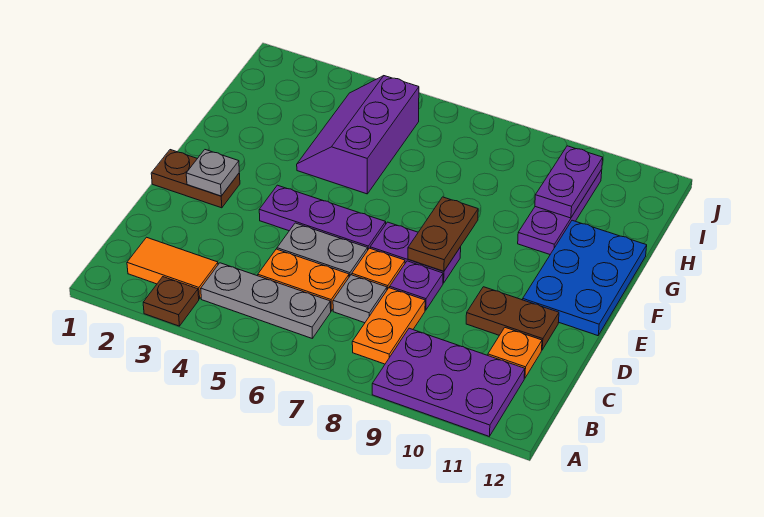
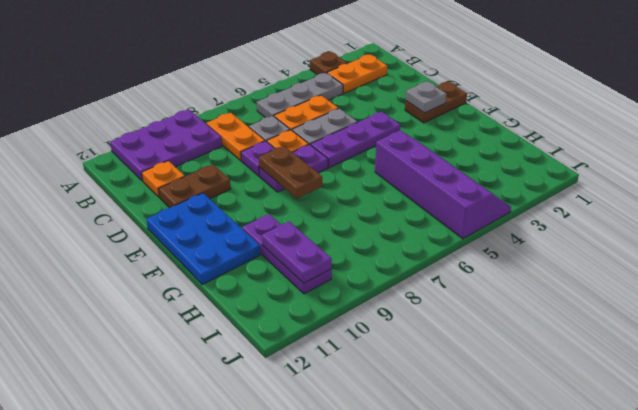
orange 1x2 tile [127,237,218,299] -> orange 1x2 plate [327,55,387,93]
purple 2x3 slope [297,76,419,194] -> purple 2x4 slope [375,130,511,239]

